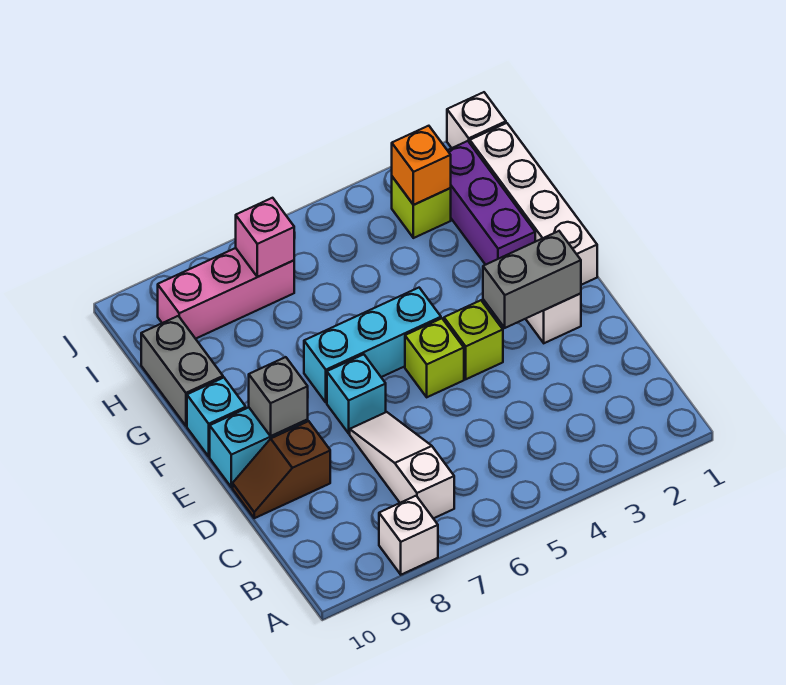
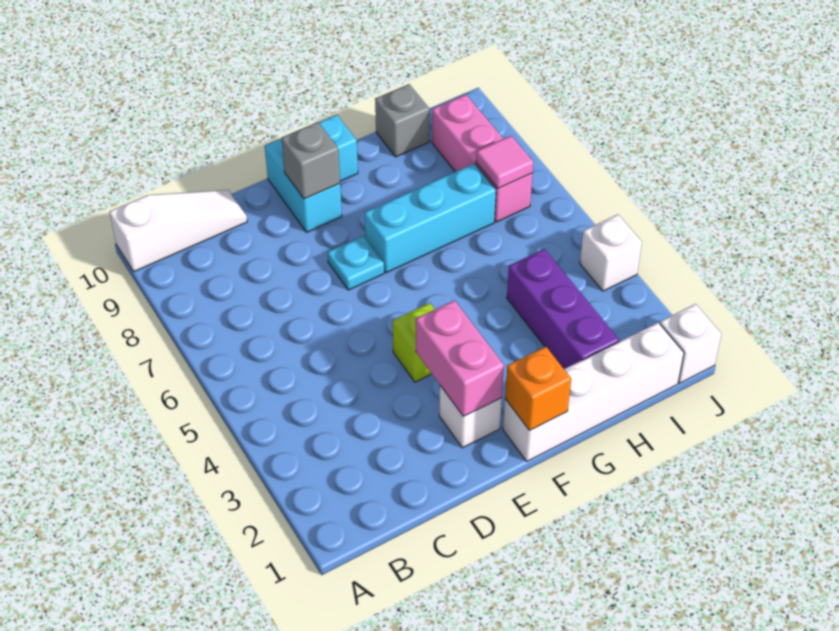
white 1x1 brick [379,496,438,575] -> white 1x1 brick moved to [580,214,642,291]
white 1x3 slope [350,412,454,519] -> white 1x3 slope moved to [109,190,247,271]
brown 1x2 slope [233,421,330,518] -> none
grey 1x2 brick [483,231,581,328] -> pink 1x2 brick [416,300,504,417]
lime 1x1 brick [405,318,464,397] -> none
cyan 1x1 brick [327,354,386,433] -> cyan 1x1 plate [328,236,384,290]
cyan 1x3 brick [304,288,441,402] -> cyan 1x3 brick turned to [364,163,496,273]
purple 1x3 brick [447,141,535,265] -> purple 1x3 brick turned to [507,249,619,369]
grey 1x2 brick [141,316,223,426] -> grey 1x1 brick [375,84,429,157]
lime 1x1 brick [392,177,451,238] -> none
orange 1x1 brick [392,126,451,205] -> orange 1x1 brick moved to [505,347,571,431]
pink 1x1 brick [236,198,294,277] -> pink 1x1 tile [476,136,533,188]

